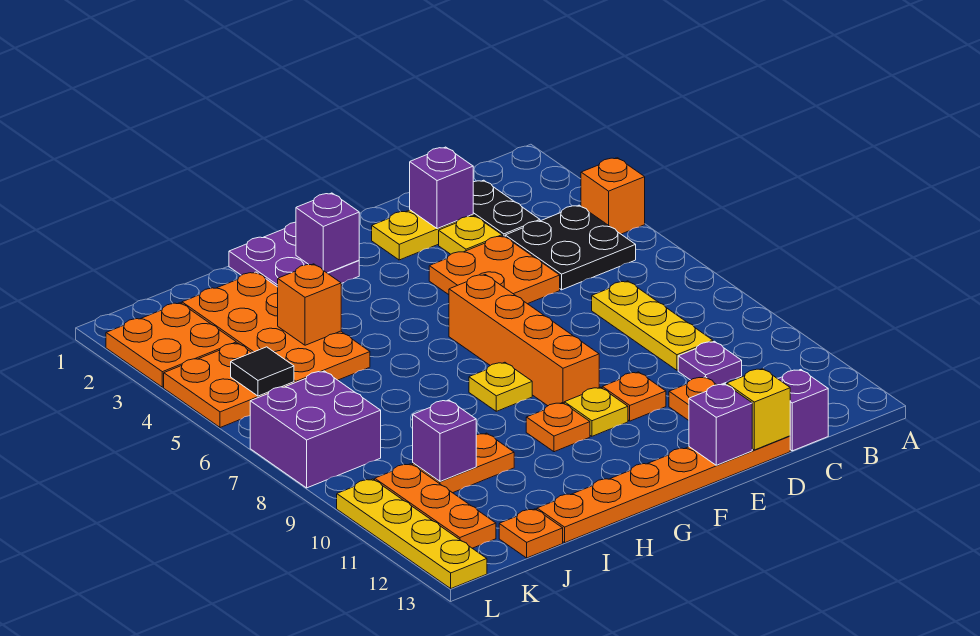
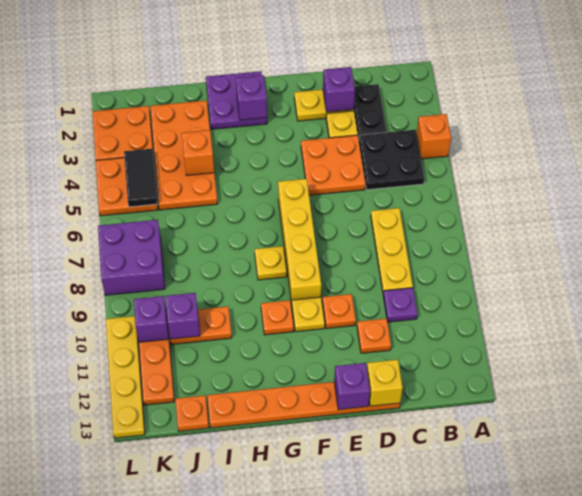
purple 1x1 brick [778,370,828,451] -> purple 1x1 brick moved to [134,296,169,342]
orange 1x4 brick [449,275,599,406] -> yellow 1x4 brick [278,179,321,303]
black 1x1 tile [231,347,294,396] -> black 1x2 tile [124,149,157,207]

